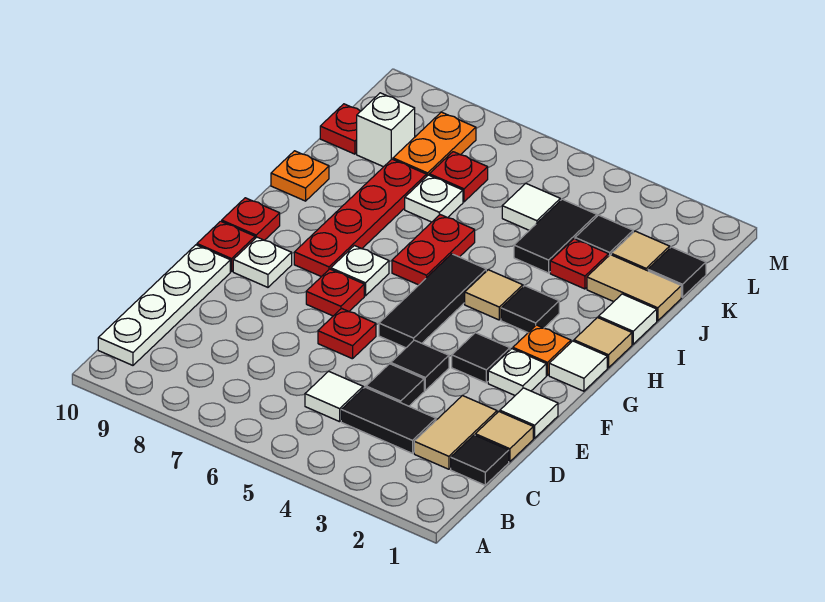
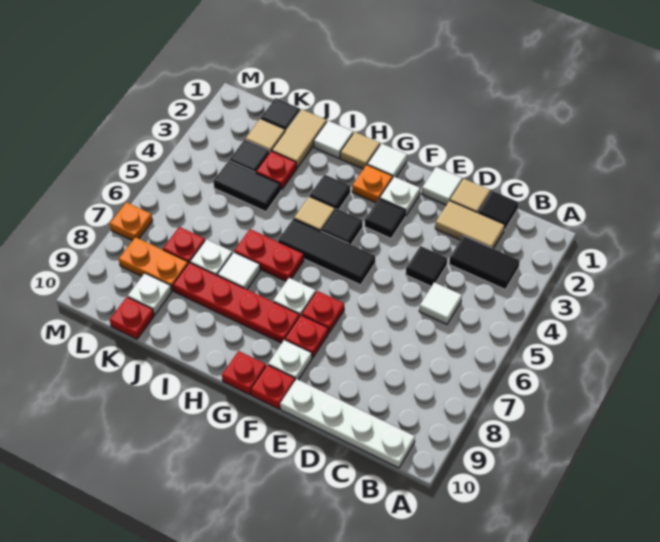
black 1x2 tile [341,387,436,453] -> black 1x2 tile turned to [449,236,520,289]
black 1x1 tile [391,340,449,390] -> black 1x1 tile moved to [322,209,363,244]
red 1x1 plate [318,308,376,359] -> red 1x1 plate moved to [285,315,328,358]
orange 1x1 plate [271,151,329,201] -> orange 1x1 plate moved to [110,202,153,241]
white 1x1 tile [502,184,560,230] -> white 1x1 tile moved to [218,252,260,289]
white 1x1 brick [357,93,415,167] -> white 1x1 plate [128,273,172,315]

